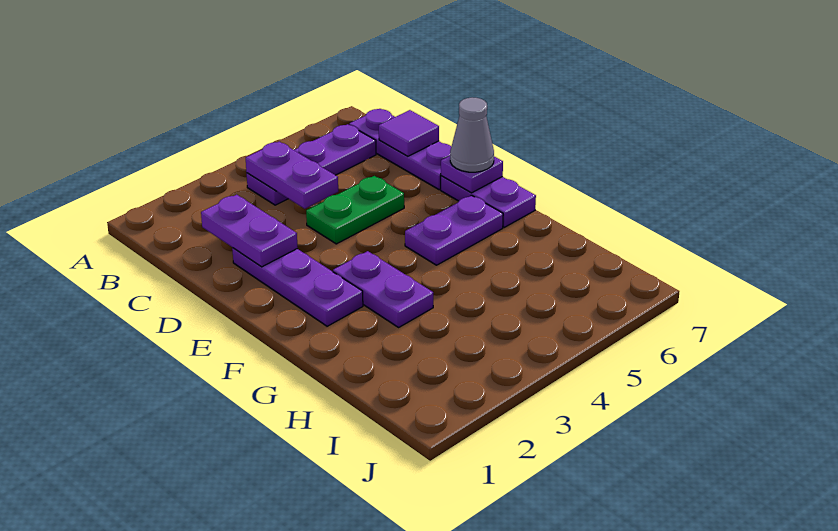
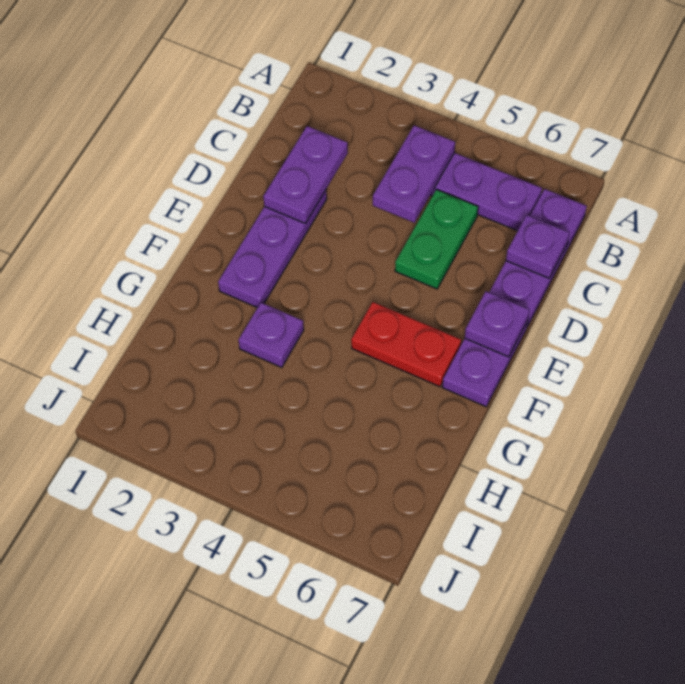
purple 1x1 tile [379,110,439,156] -> purple 1x1 plate [506,215,570,278]
green 1x2 plate [306,176,404,244] -> green 1x2 plate turned to [395,190,478,289]
grey 1x1 cone [450,97,494,172] -> none
purple 1x2 plate [333,251,433,327] -> purple 1x1 plate [239,303,304,368]
purple 1x2 plate [405,195,503,265] -> red 1x2 plate [351,302,461,387]

